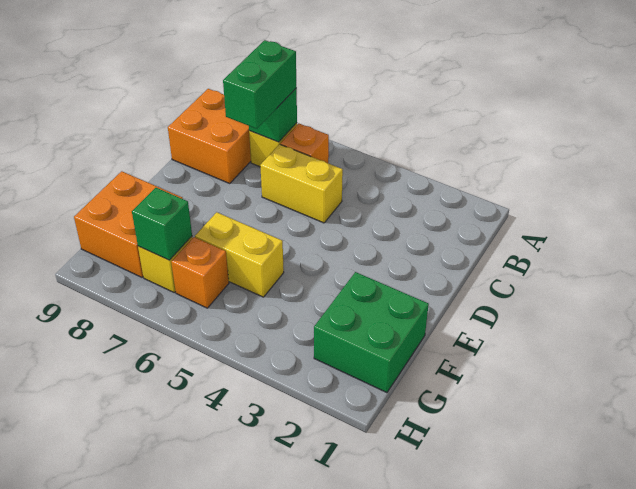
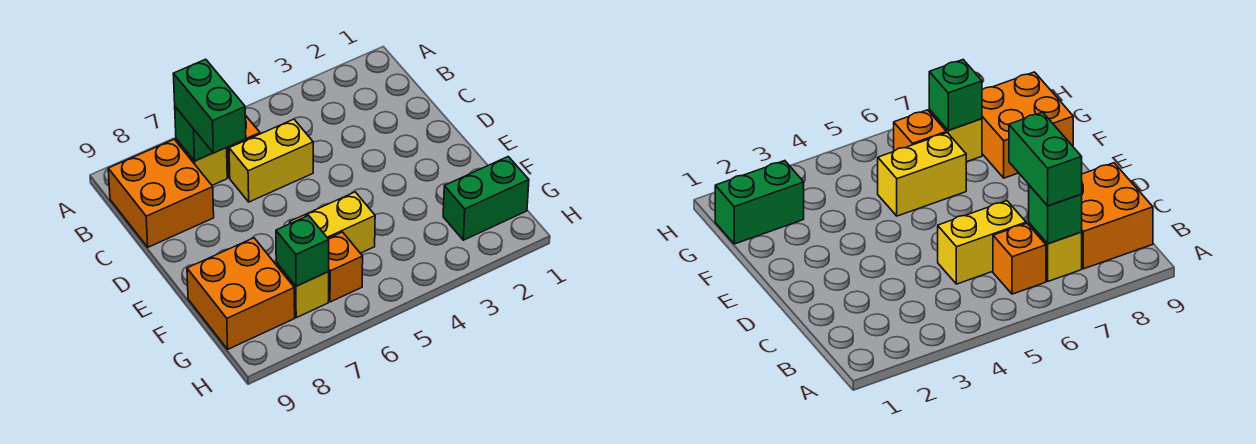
green 2x2 brick [314,272,429,393] -> green 1x2 brick [443,157,529,240]

